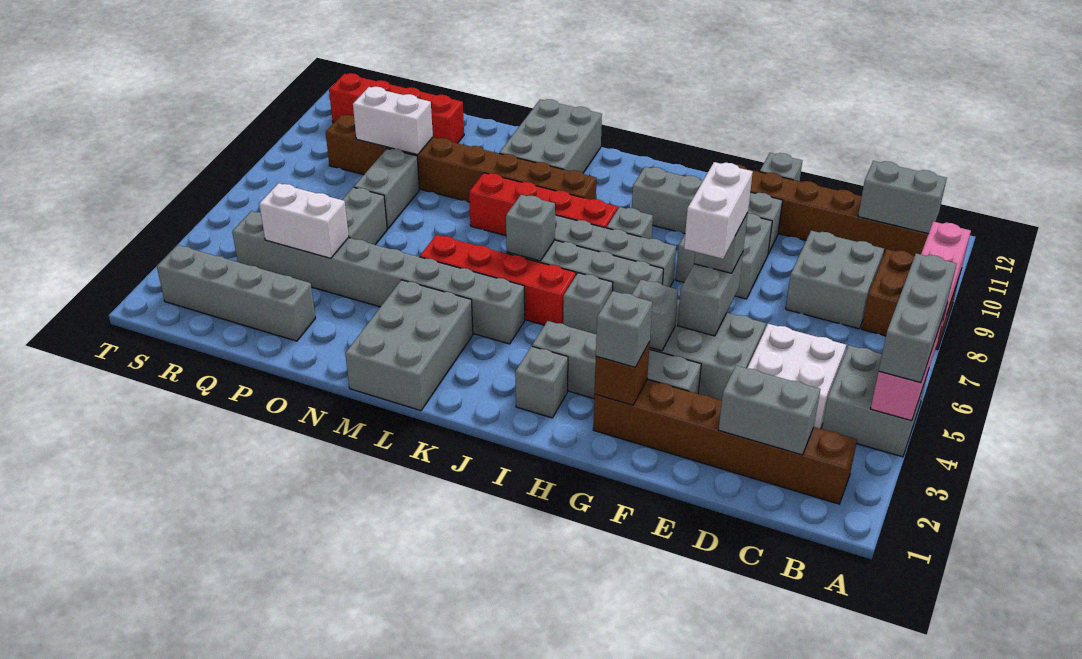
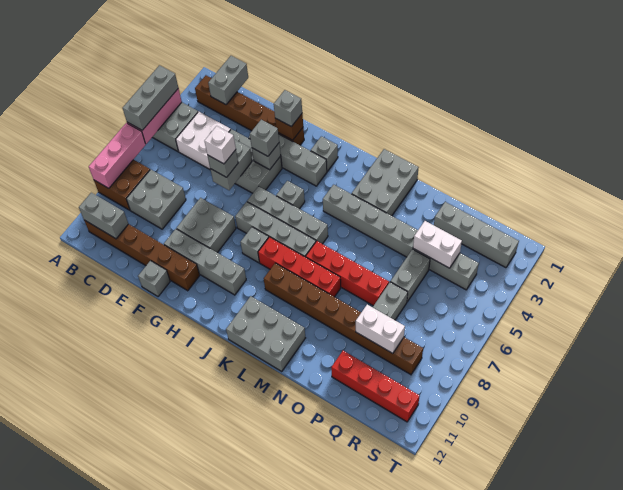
grey 1x2 brick [719,366,820,455] -> grey 1x2 brick turned to [208,56,248,105]
white 1x2 brick [684,162,753,259] -> white 1x1 brick [205,126,236,164]
red 1x4 brick [420,235,576,325] -> red 1x4 brick moved to [306,241,389,306]
grey 1x1 brick [506,195,555,261] -> grey 1x1 brick moved to [250,120,279,156]
grey 2x3 brick [499,99,602,173] -> grey 2x3 brick turned to [226,296,305,371]

